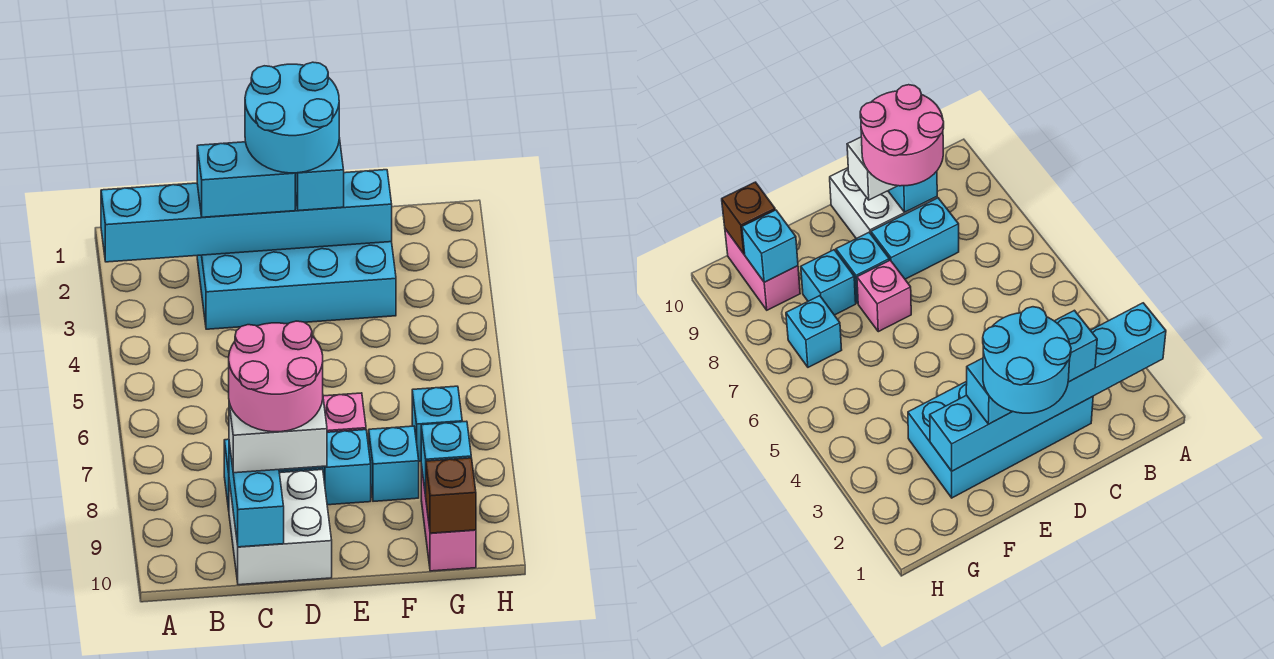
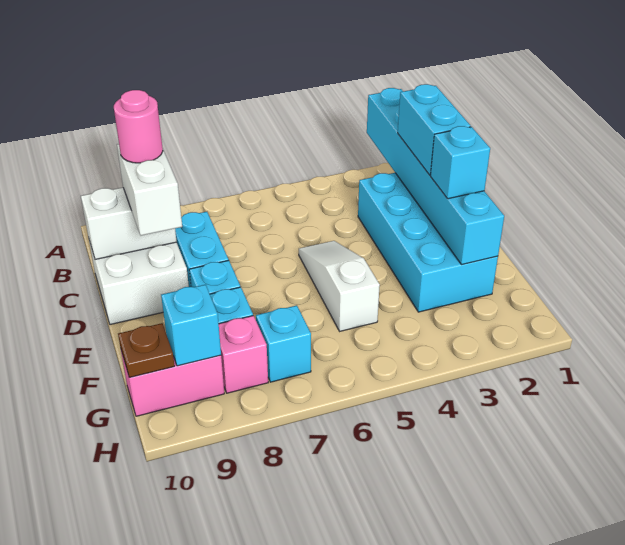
pink 2x2 round brick [229,321,323,432] -> pink 1x1 round brick [114,90,163,163]
cyan 1x2 brick [229,443,284,547] -> white 1x2 brick [81,187,177,259]
cyan 2x2 round brick [245,62,339,173] -> none
none -> white 1x3 slope [299,241,380,331]
pink 1x1 brick [323,393,366,432] -> pink 1x1 brick moved to [219,316,268,393]
brown 1x1 brick [426,458,476,533] -> brown 1x1 plate [118,323,175,377]

